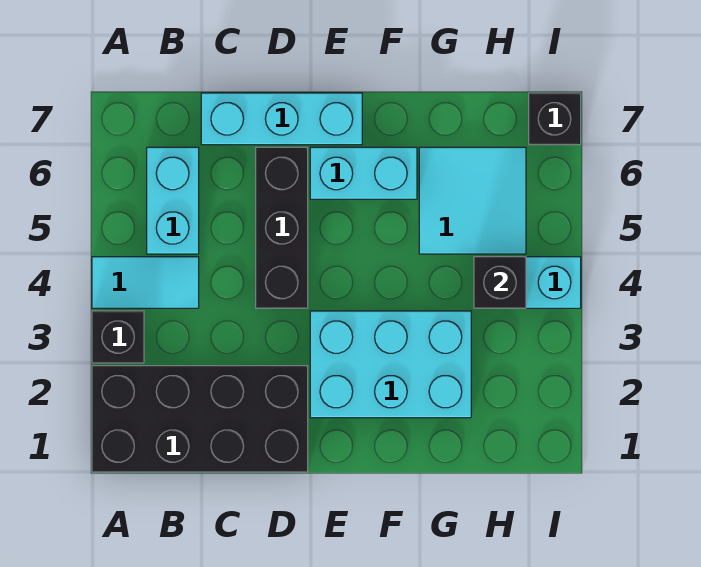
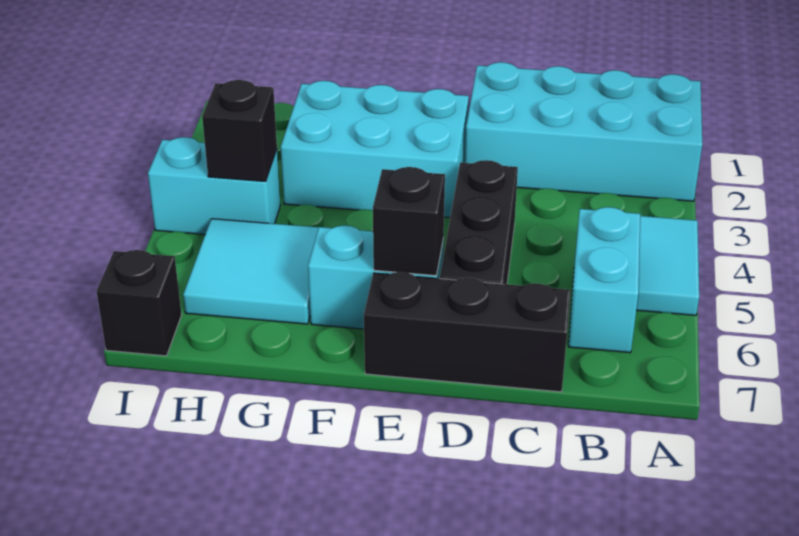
black 2x4 brick [92,366,308,472] -> cyan 2x4 brick [465,62,702,201]
black 1x1 brick [92,311,144,363] -> black 1x1 brick moved to [373,167,445,276]
cyan 1x2 tile [92,257,199,308] -> cyan 1x2 tile turned to [636,216,699,315]
cyan 1x3 brick [201,93,362,145] -> black 1x3 brick [364,272,570,392]

